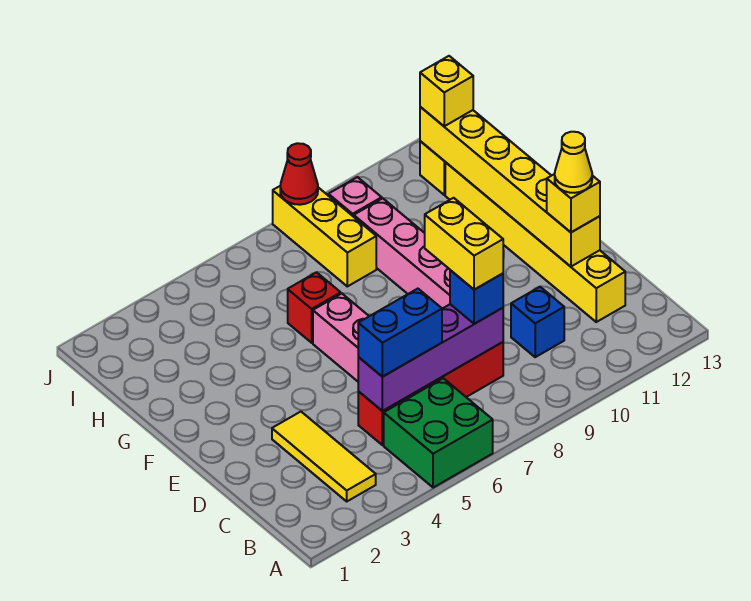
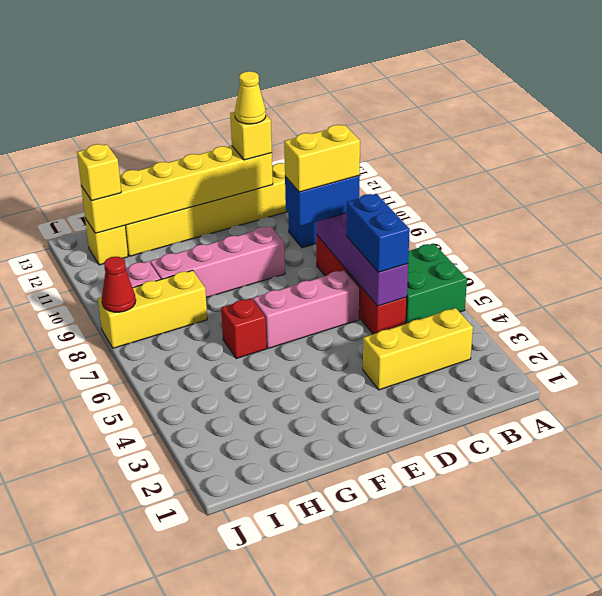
yellow 1x3 tile [272,412,376,501] -> yellow 1x3 brick [363,308,473,390]
blue 1x1 brick [450,270,503,324] -> blue 1x2 brick [285,176,360,226]

